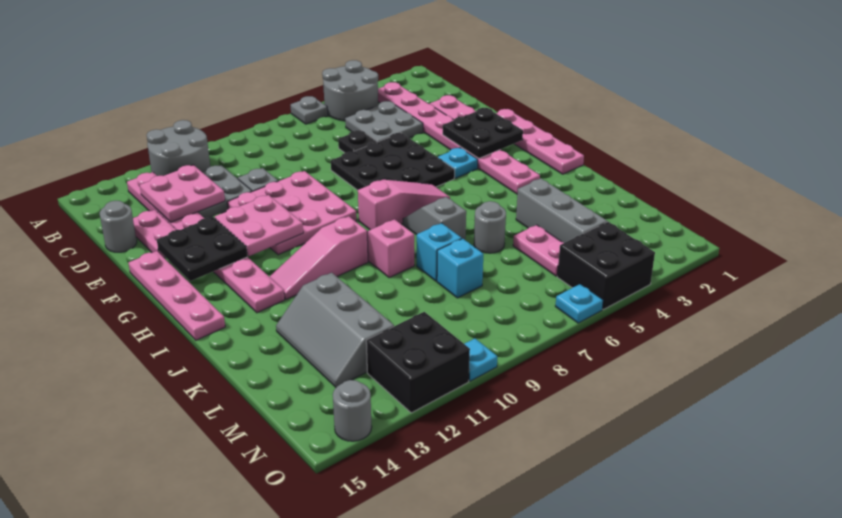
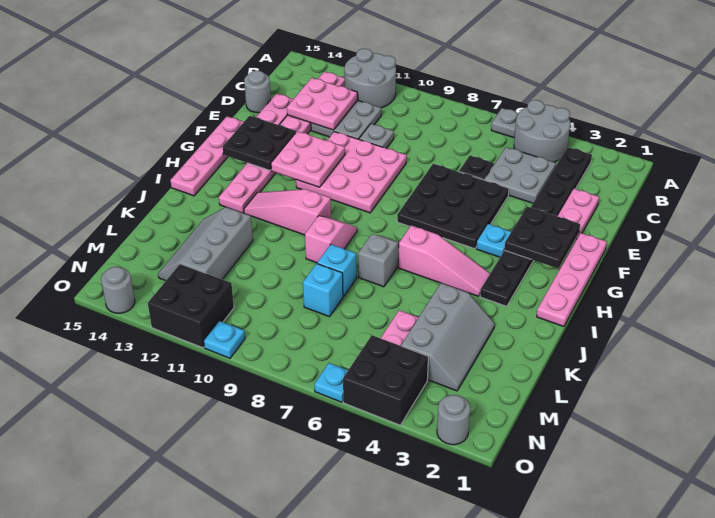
pink 1x8 plate [378,82,540,194] -> black 1x8 plate [480,147,592,306]
pink 1x3 slope [358,180,450,230] -> pink 1x3 slope moved to [398,225,490,296]
grey 1x1 round brick [474,201,506,253] -> grey 1x1 round brick moved to [437,395,470,445]

